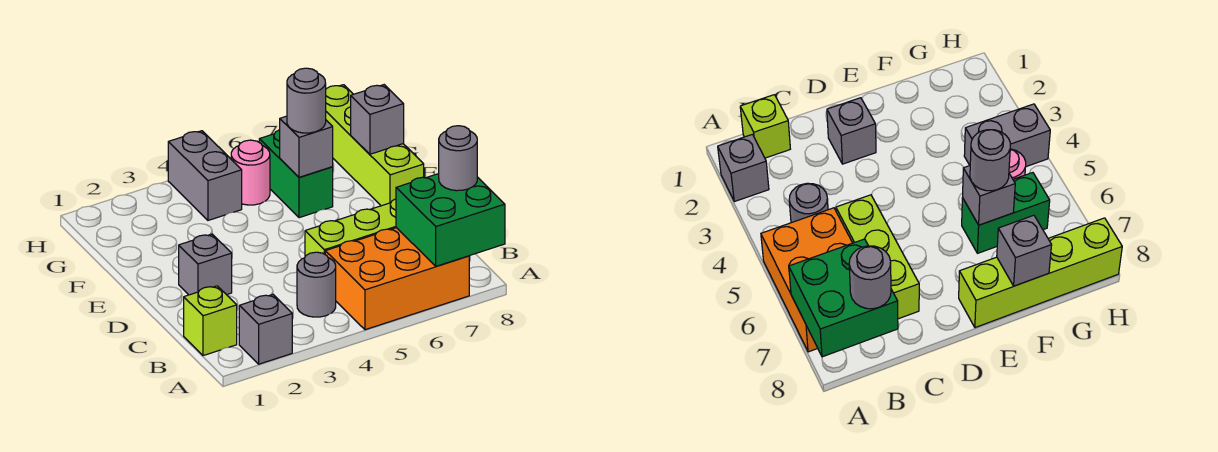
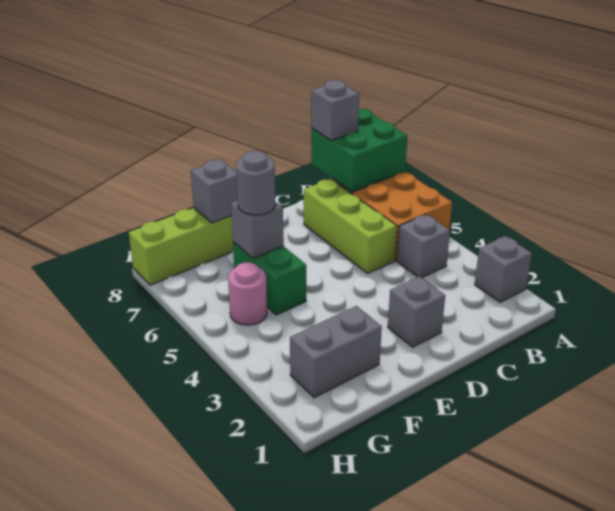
lime 1x1 brick [184,286,237,356] -> none
grey 1x1 round brick [297,252,336,317] -> grey 1x1 brick [397,215,450,278]
grey 1x1 round brick [439,126,477,191] -> grey 1x1 brick [311,80,359,141]
green 1x2 brick [259,130,333,218] -> green 1x2 brick turned to [233,242,306,315]
grey 1x2 brick [168,131,242,220] -> grey 1x2 brick moved to [290,306,382,398]

